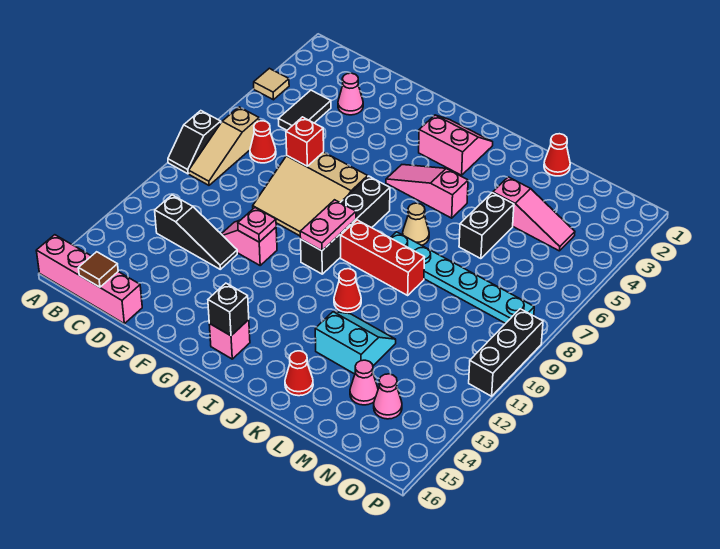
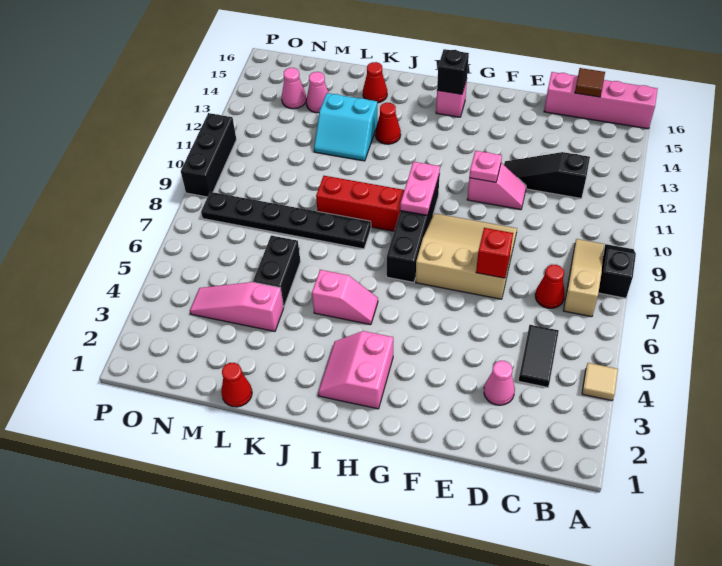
pink 2x2 slope [419,115,493,175] -> pink 2x2 slope turned to [318,331,393,409]
pink 1x3 slope [386,165,468,218] -> pink 1x2 slope [312,270,378,325]
tan 1x1 cone [403,203,429,245] -> none
cyan 1x6 plate [391,232,534,323] -> black 1x6 plate [201,192,371,249]
red 1x1 cone [334,269,361,313] -> red 1x1 cone moved to [375,103,401,144]

